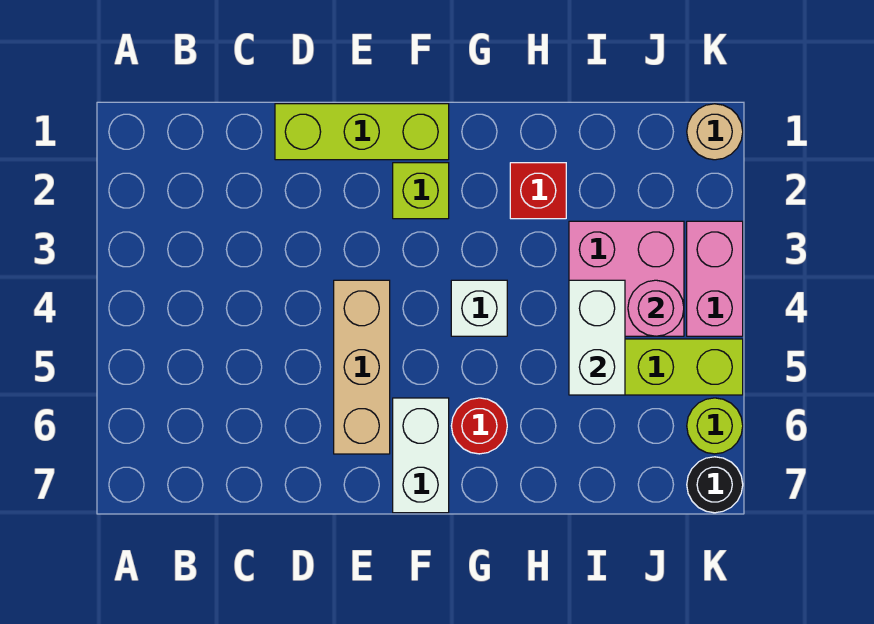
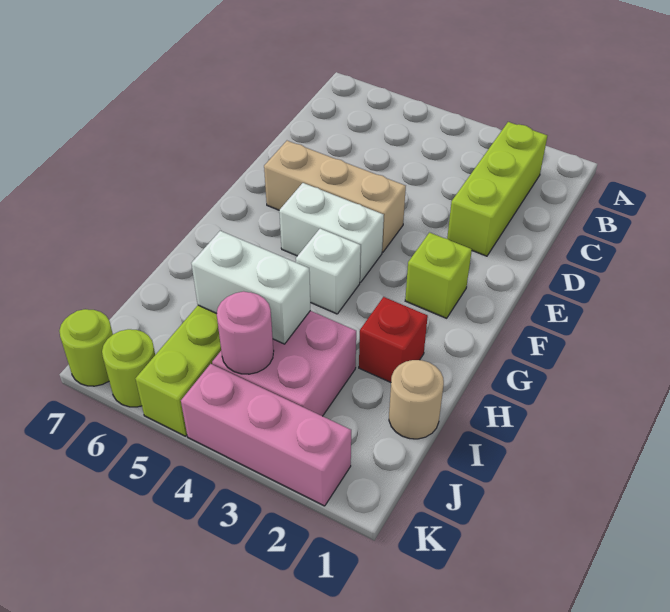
lime 1x3 brick [275,104,449,160] -> lime 1x3 brick moved to [447,122,547,256]
white 1x2 brick [393,398,449,513] -> white 1x2 brick moved to [279,183,384,282]
red 1x1 round brick [451,398,507,454] -> none
tan 1x1 round brick [687,104,743,160] -> tan 1x1 round brick moved to [389,360,444,439]
pink 1x2 brick [687,221,743,336] -> pink 1x3 brick [181,364,351,506]
black 1x1 round brick [687,457,743,513] -> lime 1x1 round brick [59,309,113,386]

